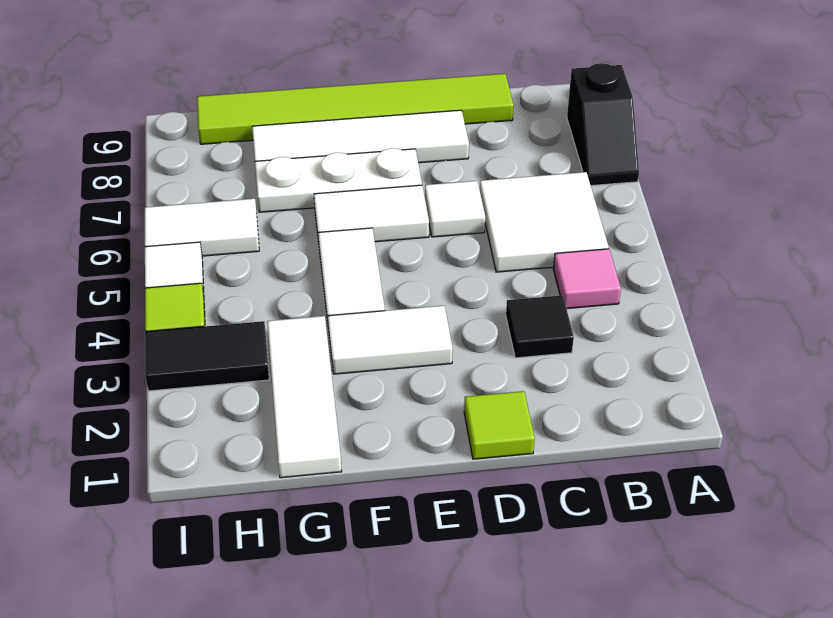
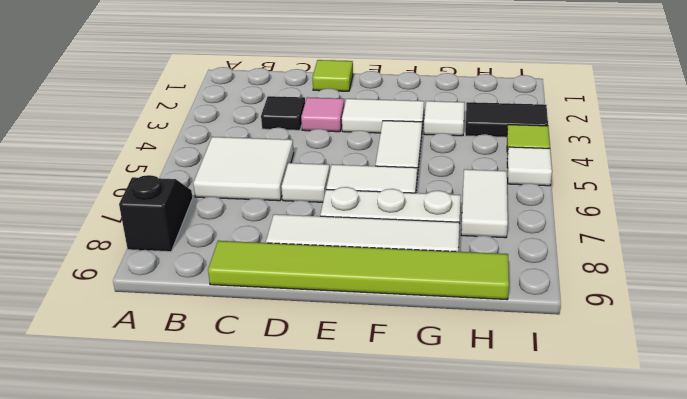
pink 1x1 tile [553,249,621,309] -> pink 1x1 tile moved to [301,97,345,132]
white 1x3 tile [267,316,342,478] -> white 1x1 tile [424,101,465,136]
white 1x2 tile [145,199,259,256] -> white 1x2 tile turned to [461,169,508,238]

